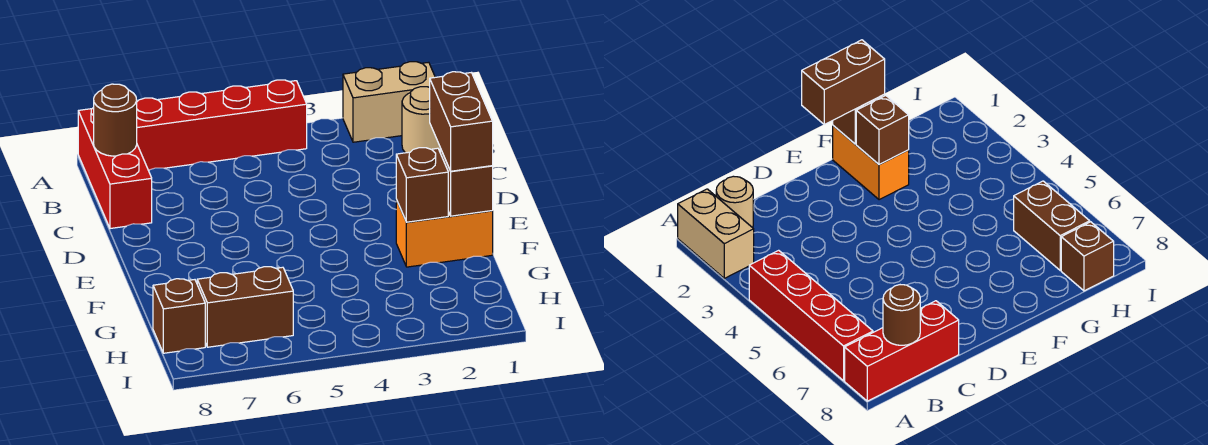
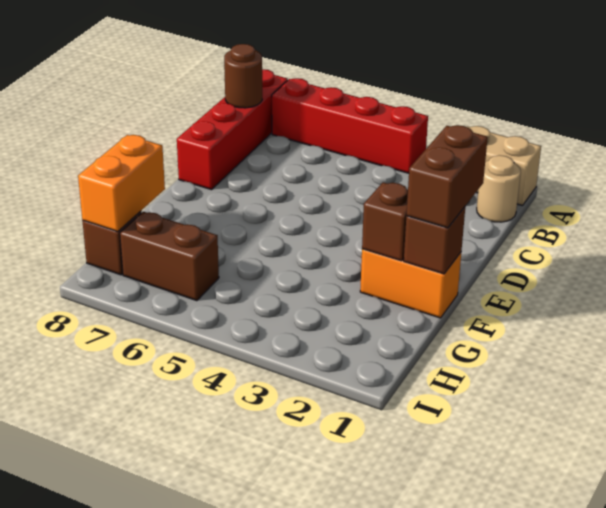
red 1x3 brick [78,107,152,229] -> red 1x4 brick [177,69,288,190]
none -> orange 1x2 brick [78,135,165,232]

